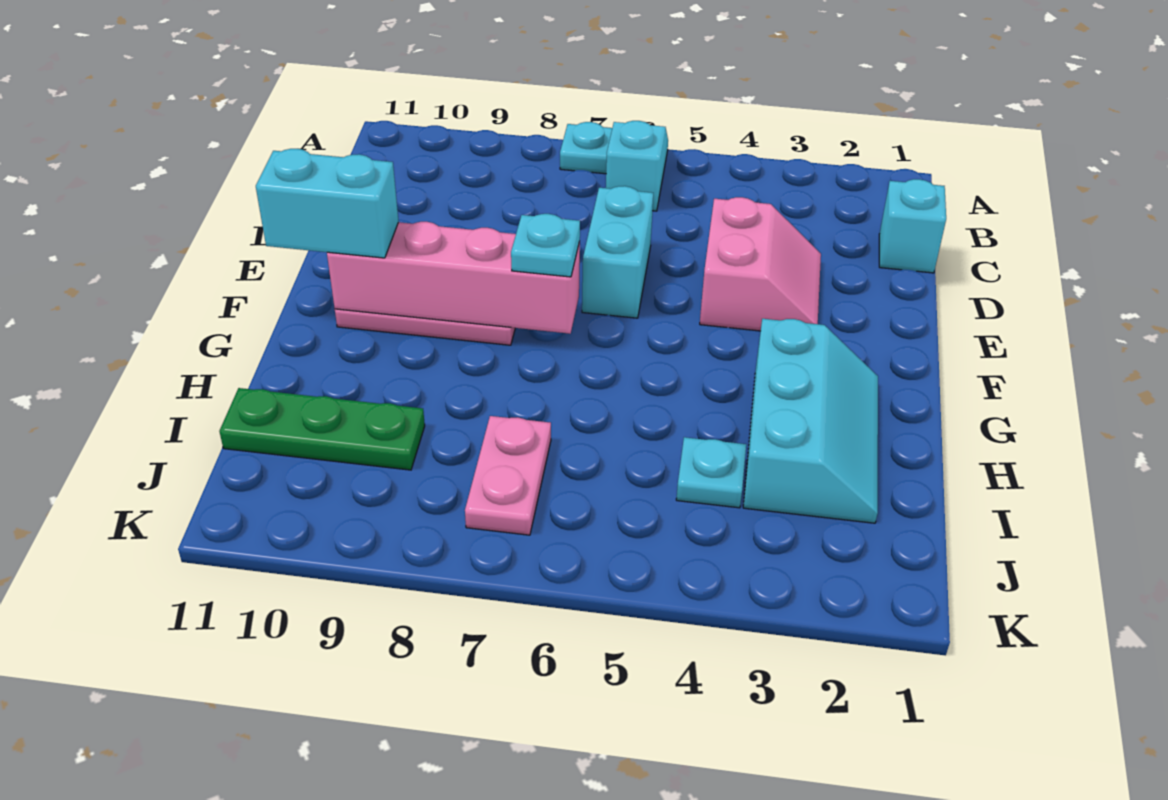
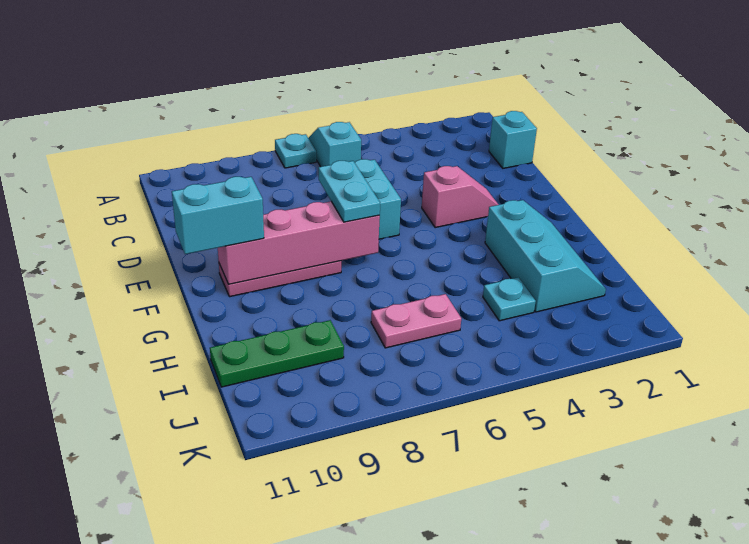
pink 2x2 slope [700,197,821,331] -> pink 1x2 slope [422,166,499,228]
cyan 1x1 plate [511,214,580,277] -> cyan 1x2 plate [319,161,380,222]
pink 1x2 plate [465,416,551,535] -> pink 1x2 plate turned to [371,294,461,348]

